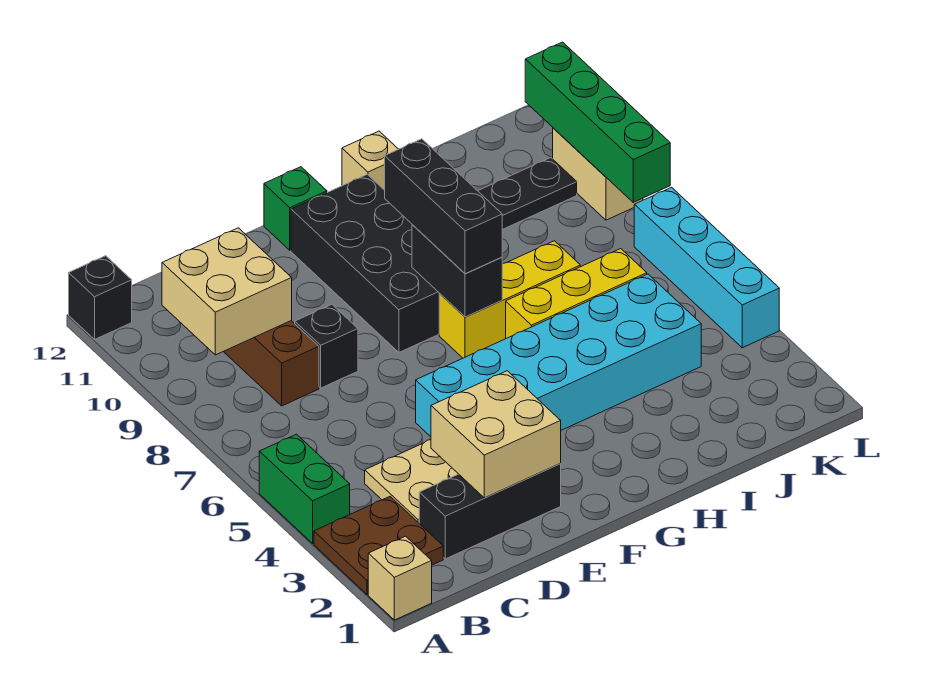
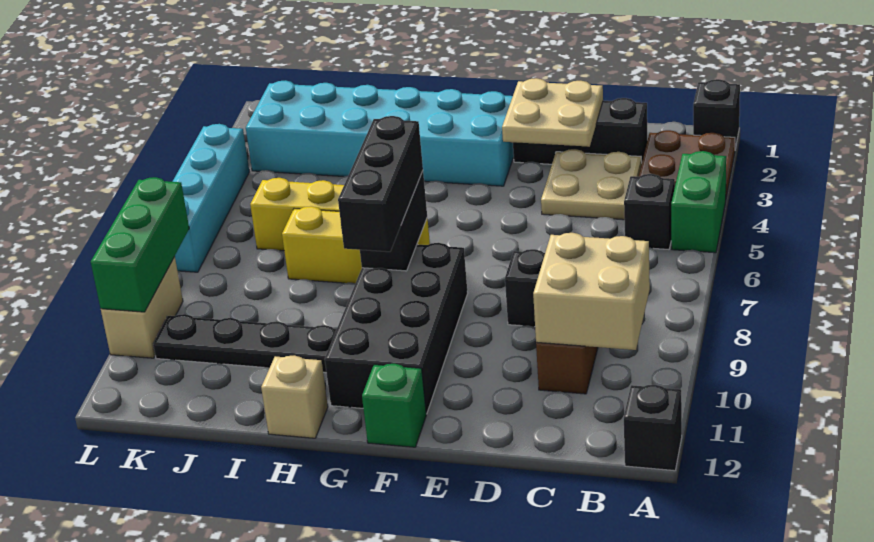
tan 1x1 brick [368,536,432,620] -> black 1x1 brick [693,79,740,148]
none -> black 1x1 brick [624,174,675,249]
tan 2x2 brick [431,371,561,498] -> tan 2x2 plate [502,78,603,147]
cyan 2x6 brick [416,274,701,437] -> cyan 2x6 brick moved to [246,80,514,186]
green 1x4 brick [525,42,670,202] -> green 1x3 brick [91,177,189,312]

